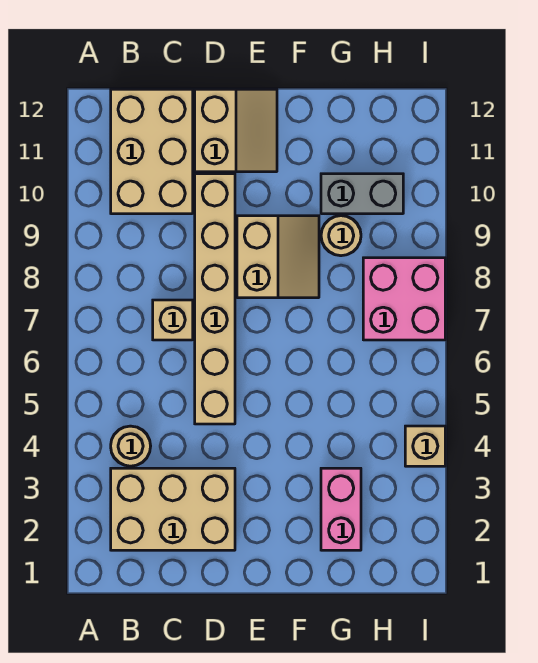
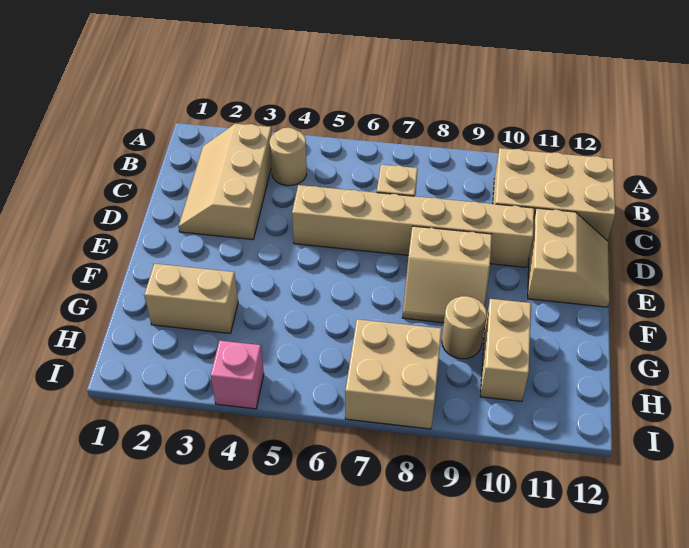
tan 2x3 brick [111,468,235,550] -> tan 2x3 slope [179,124,272,240]
tan 2x2 slope [195,89,277,172] -> tan 2x2 slope turned to [528,208,609,307]
pink 1x2 brick [321,468,361,550] -> tan 1x2 brick [144,264,238,333]
grey 1x2 brick [321,174,403,214] -> tan 1x2 brick [480,299,531,401]
pink 2x2 brick [363,258,445,340] -> tan 2x2 brick [345,319,442,429]
tan 1x1 brick [405,426,445,466] -> pink 1x1 brick [211,341,264,409]

